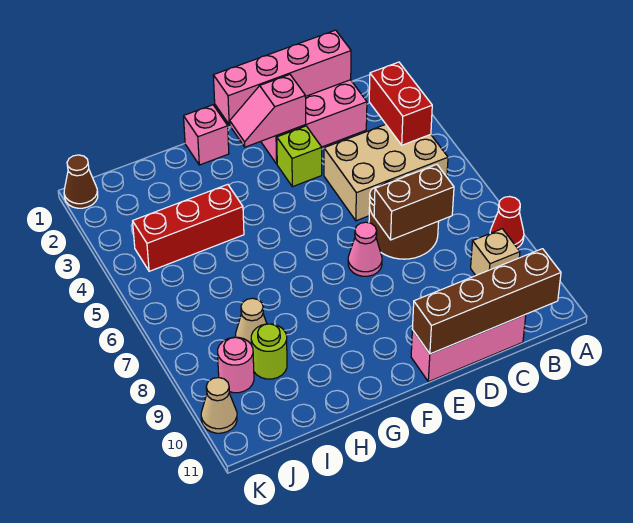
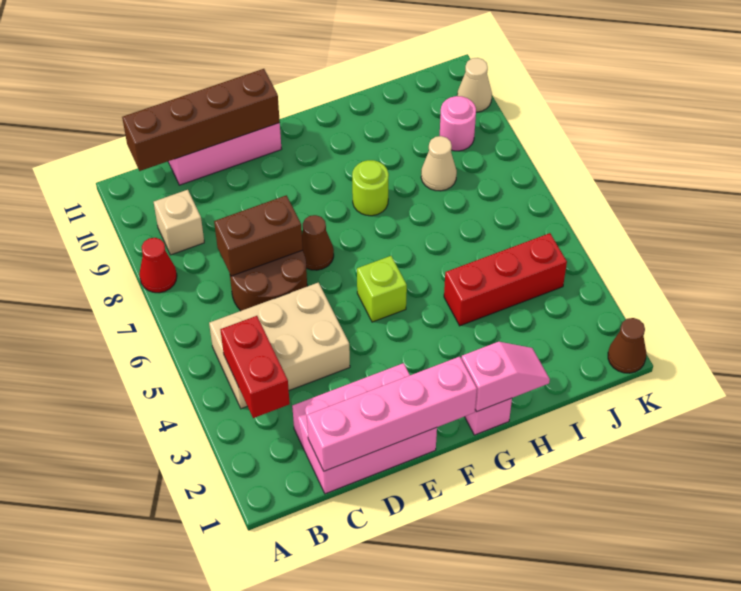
pink 1x2 slope [230,75,306,147] -> pink 1x2 slope moved to [461,342,550,412]
lime 1x1 brick [277,126,322,187] -> lime 1x1 brick moved to [357,256,407,322]
pink 1x1 cone [348,222,382,276] -> brown 1x1 cone [302,215,334,270]
lime 1x1 round brick [251,324,287,379] -> lime 1x1 round brick moved to [352,160,389,216]

